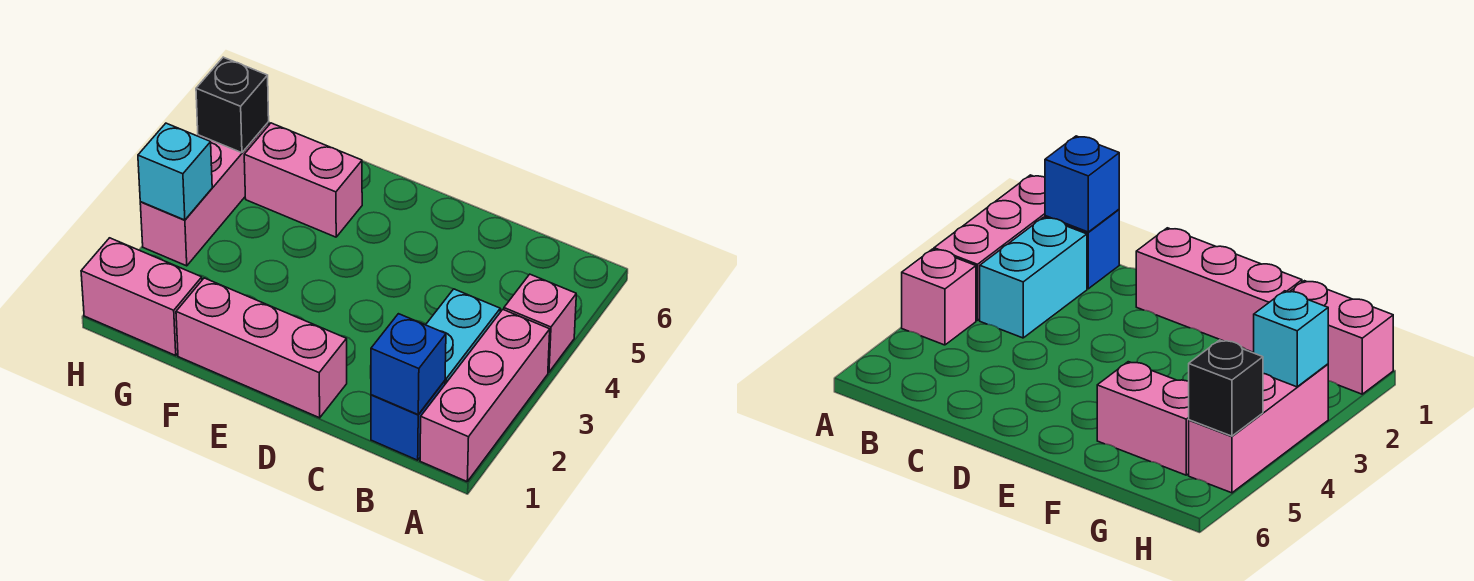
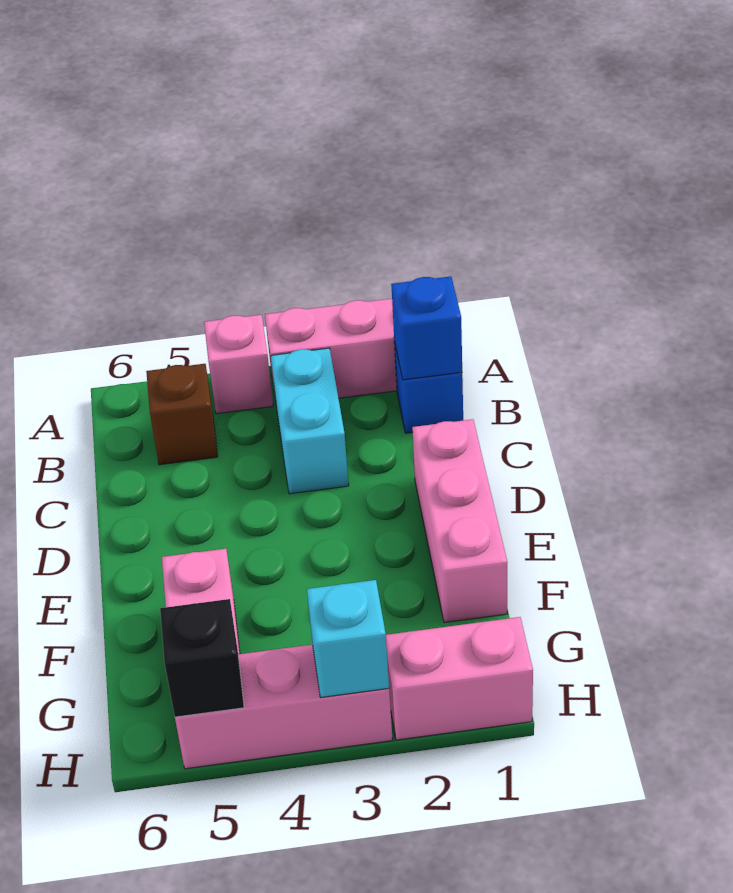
cyan 1x2 brick [426,289,500,384] -> cyan 1x2 brick turned to [271,348,349,494]
none -> brown 1x1 brick [146,364,218,465]
pink 1x2 brick [81,238,202,356] -> pink 1x2 brick turned to [386,617,533,740]

